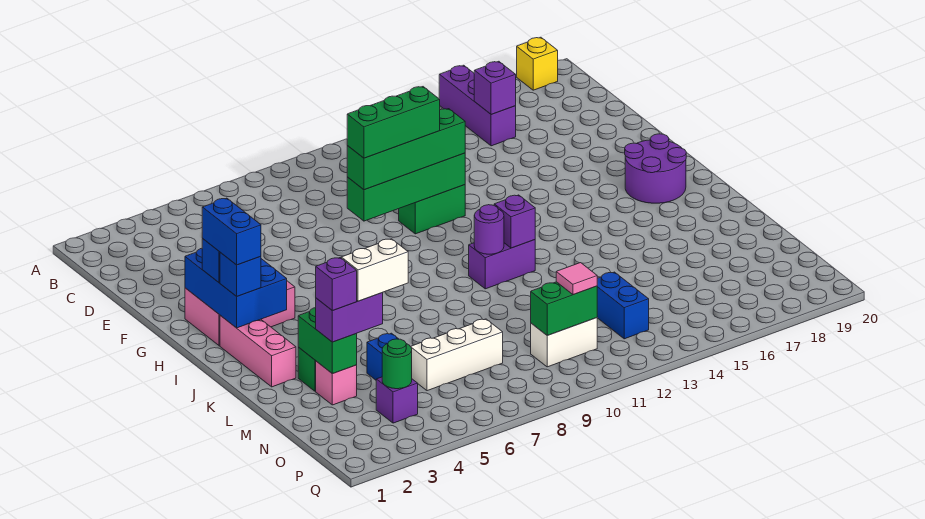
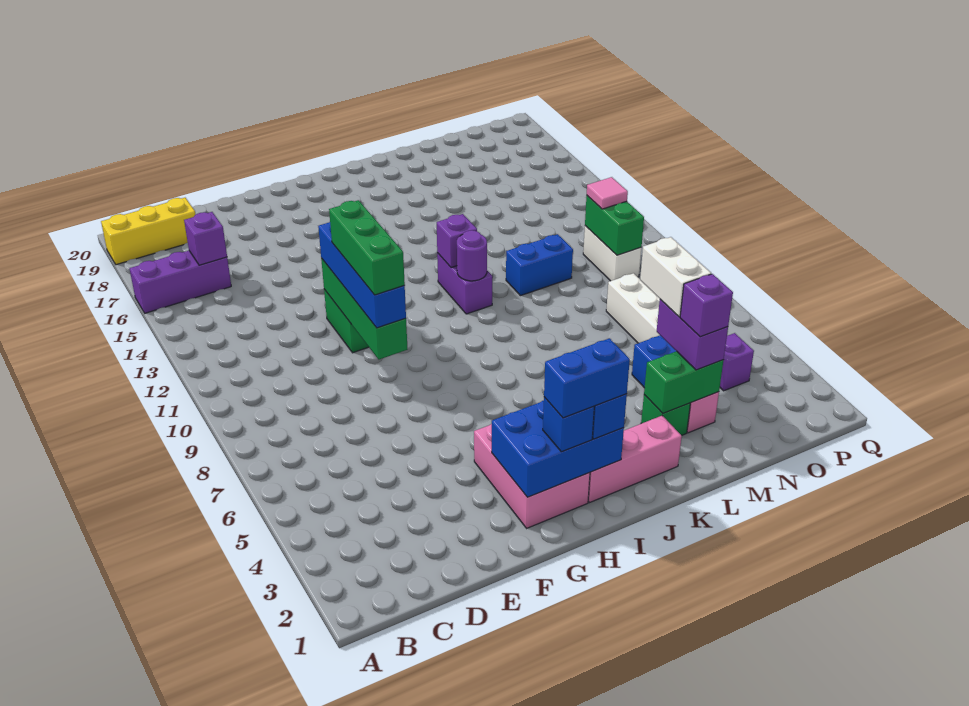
yellow 1x1 brick [517,37,558,90] -> yellow 1x3 brick [101,198,196,265]
green 1x4 brick [347,109,465,190] -> blue 1x4 brick [318,222,406,328]
purple 2x2 round brick [625,134,686,203] -> none
blue 1x2 brick [597,272,649,339] -> blue 1x2 brick moved to [506,234,573,296]
green 1x1 round brick [382,339,412,389] -> none

